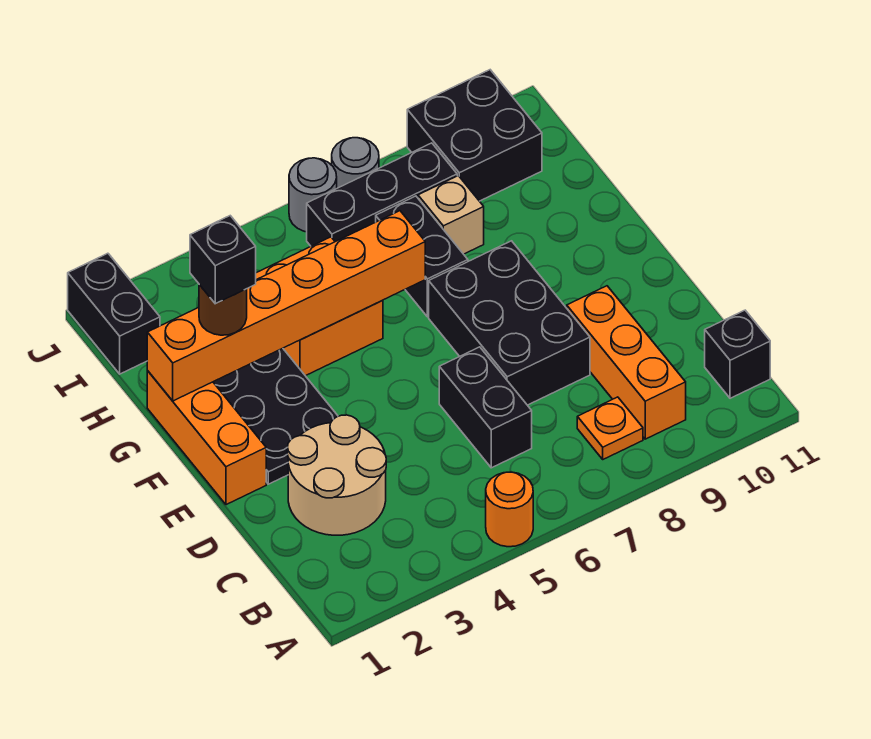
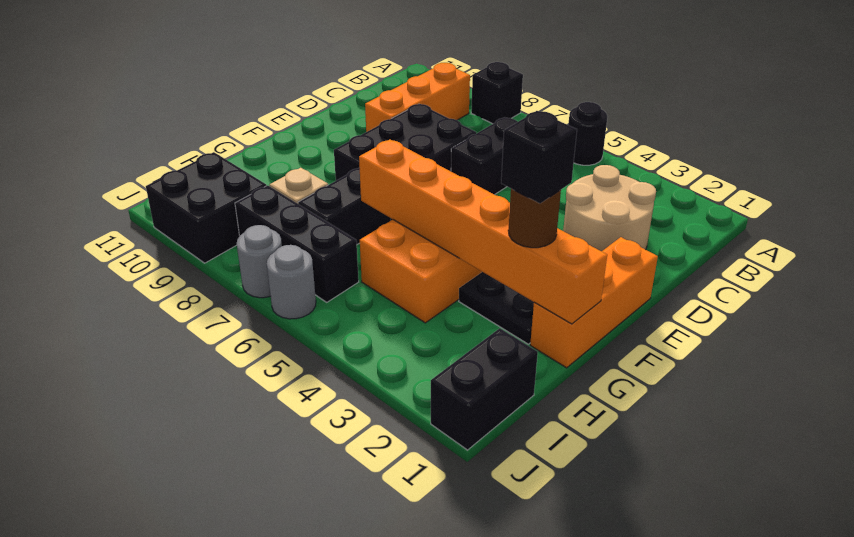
orange 1x1 round brick [486,472,533,547] -> black 1x1 round brick [568,102,607,165]
orange 1x1 plate [577,397,643,459] -> none
black 1x1 brick [705,310,770,398] -> black 1x1 brick moved to [471,62,523,124]

